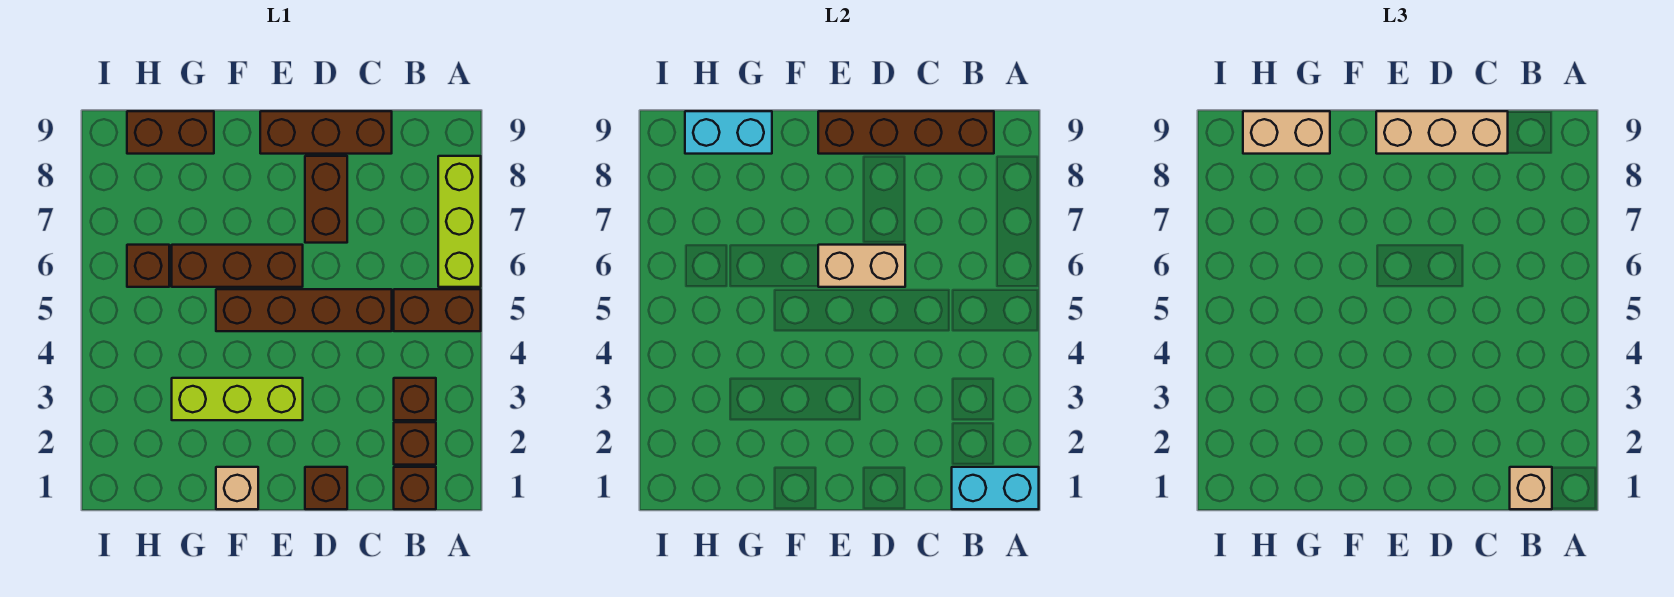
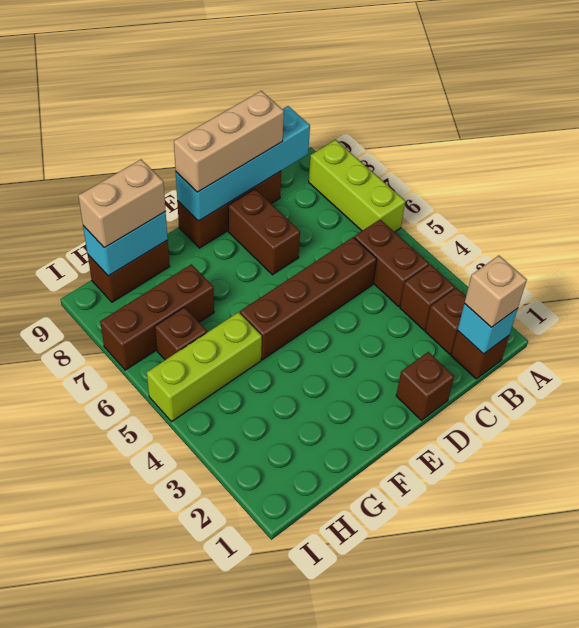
cyan 1x2 brick [952,467,1039,509] -> cyan 1x1 brick [457,304,518,354]
brown 1x2 brick [394,289,481,331] -> brown 1x2 brick turned to [354,220,429,306]
brown 1x4 brick [818,111,994,154] -> cyan 1x4 brick [176,106,310,221]
tan 1x2 brick [818,245,905,287] -> none
lime 1x3 brick [172,378,303,420] -> lime 1x3 brick moved to [147,312,262,422]
brown 1x3 brick [172,245,303,287] -> brown 1x3 brick moved to [100,264,214,370]
tan 1x1 brick [216,467,258,509] -> none

